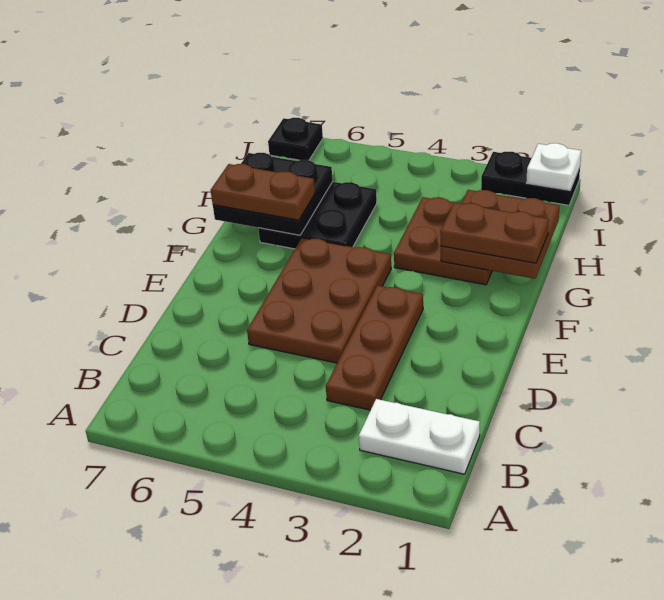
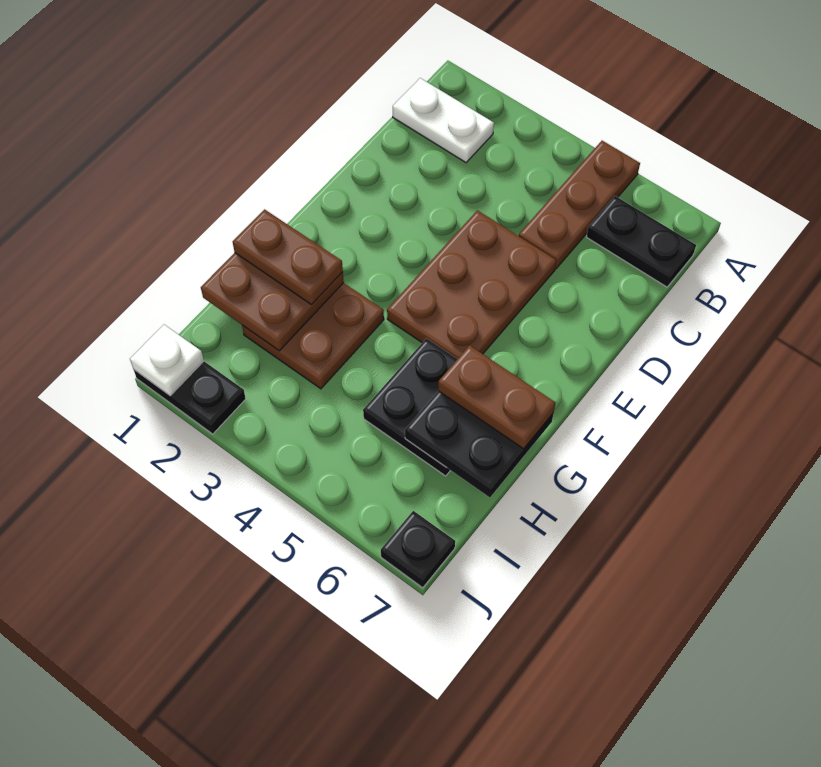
none -> black 1x2 plate [587,196,696,287]
brown 1x3 plate [326,285,423,410] -> brown 1x3 plate moved to [519,141,640,269]

